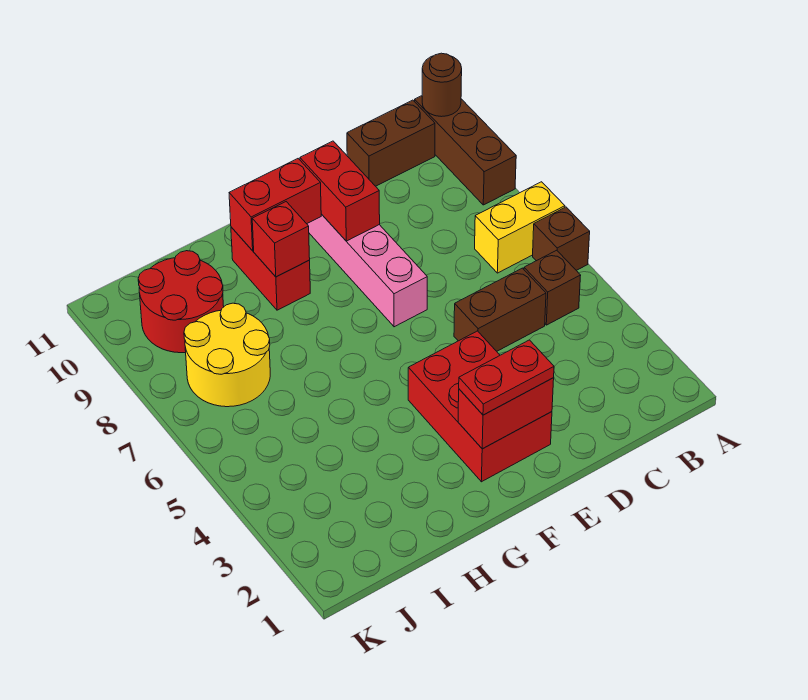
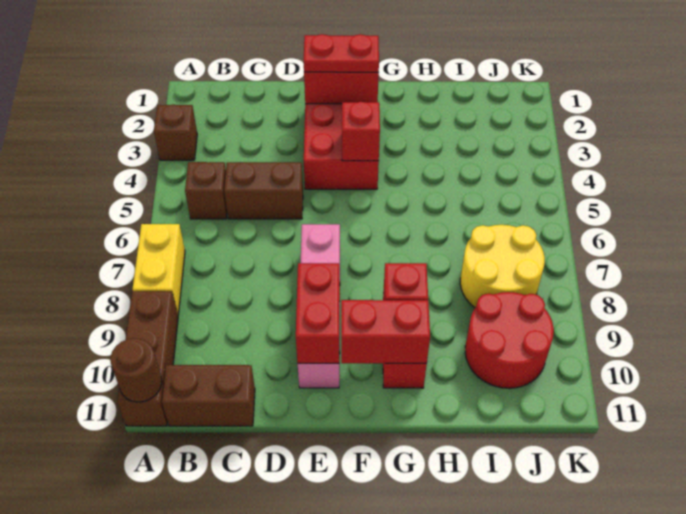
brown 1x1 brick [533,207,590,270] -> brown 1x1 brick moved to [154,104,197,160]
yellow 1x2 brick [475,182,565,273] -> yellow 1x2 brick turned to [132,224,185,315]
none -> red 1x1 brick [342,102,380,161]

